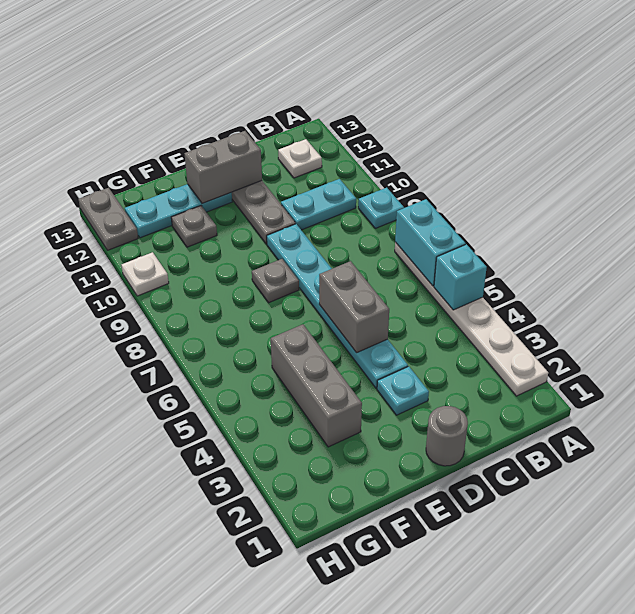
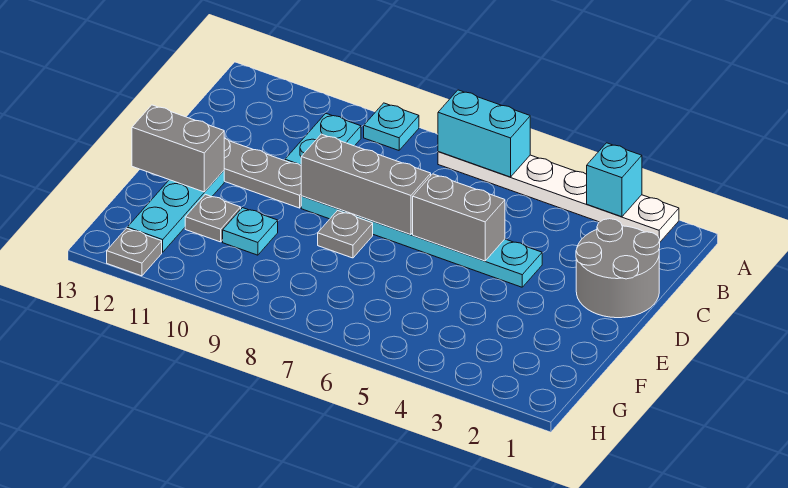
cyan 1x1 brick [434,244,487,310] -> cyan 1x1 brick moved to [587,143,642,217]
white 1x1 plate [278,139,322,178] -> none
grey 1x1 round brick [426,406,468,466] -> grey 2x2 round brick [576,219,660,318]
cyan 1x1 plate [377,366,429,415] -> cyan 1x1 plate moved to [223,208,278,255]
grey 1x2 brick [185,131,262,203] -> grey 1x2 brick turned to [132,105,224,192]
grey 1x3 brick [271,324,362,447] -> grey 1x3 brick moved to [301,134,431,235]
white 1x1 plate [122,252,169,296] -> none
grey 1x2 plate [79,188,138,250] -> grey 1x1 plate [107,228,162,276]

